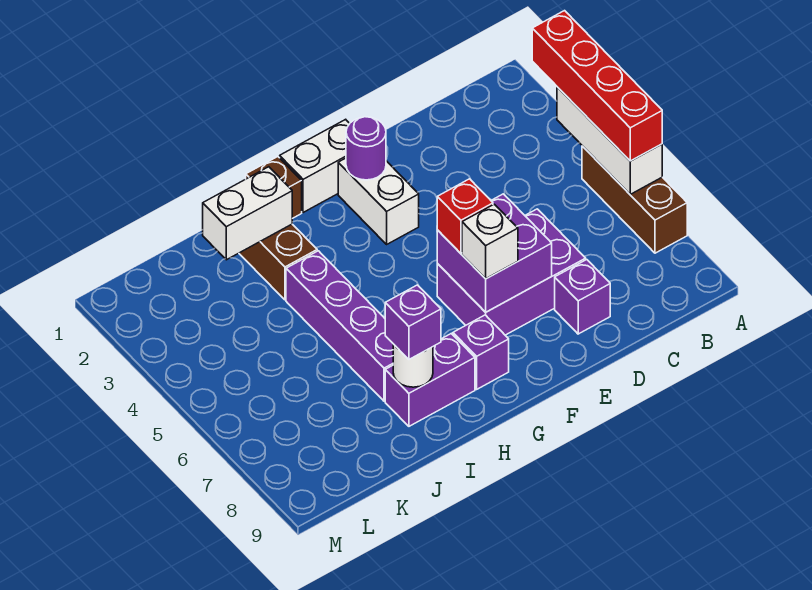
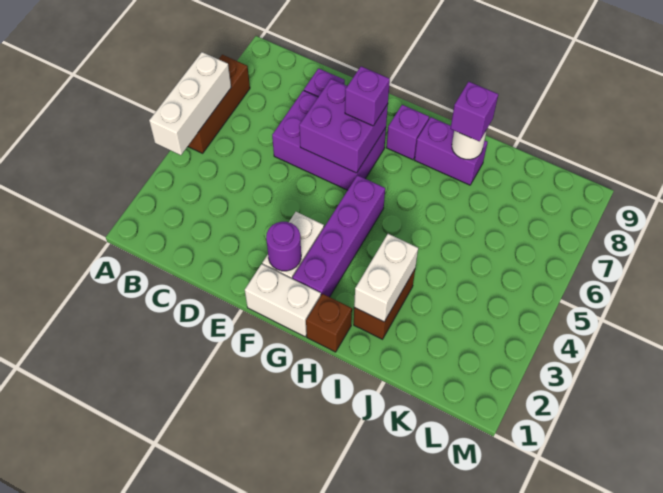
red 1x4 brick [532,11,662,161] -> none
red 1x1 brick [437,179,493,253] -> none
white 1x1 brick [462,204,518,279] -> purple 1x1 brick [345,66,390,126]
white 1x2 brick [203,167,292,260] -> white 1x2 brick turned to [354,234,418,322]
purple 1x4 brick [286,251,393,401] -> purple 1x4 brick moved to [293,175,385,297]

